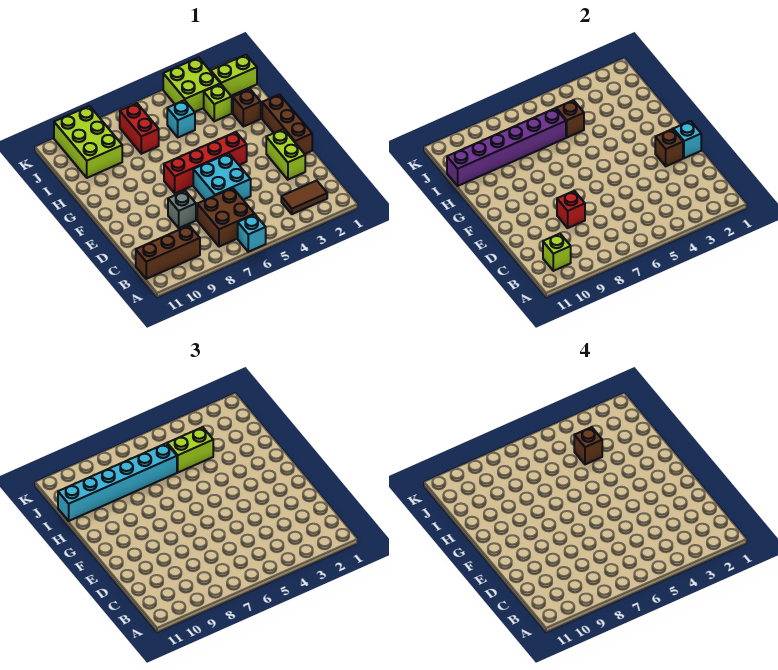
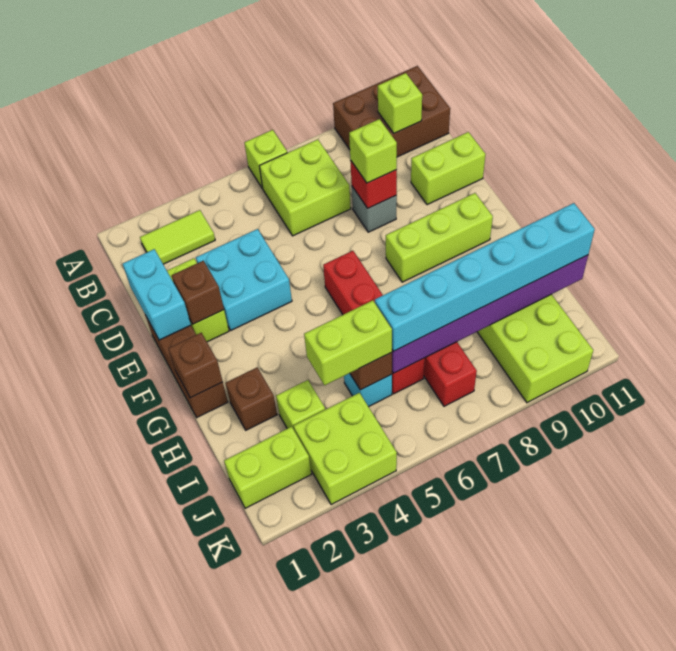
cyan 1x1 brick [238,215,266,252] -> lime 1x1 brick [244,130,287,189]
brown 1x2 tile [281,181,327,214] -> lime 1x2 tile [140,210,215,264]
brown 2x2 brick [197,188,255,247] -> lime 2x2 brick [259,139,351,236]
brown 1x3 brick [136,226,200,279] -> brown 2x3 brick [333,66,450,157]
cyan 2x2 brick [193,153,251,200] -> cyan 2x2 brick moved to [196,229,292,330]
none -> lime 1x1 brick [349,119,397,183]
none -> lime 1x2 brick [411,132,485,205]
cyan 1x1 brick [673,121,701,158] -> cyan 1x2 brick [123,249,191,340]
red 1x4 brick [164,132,247,193] -> red 1x4 brick turned to [323,251,425,394]
none -> lime 1x3 brick [386,193,493,282]
brown 1x1 brick [574,427,602,464] -> brown 1x1 brick moved to [168,333,223,398]

